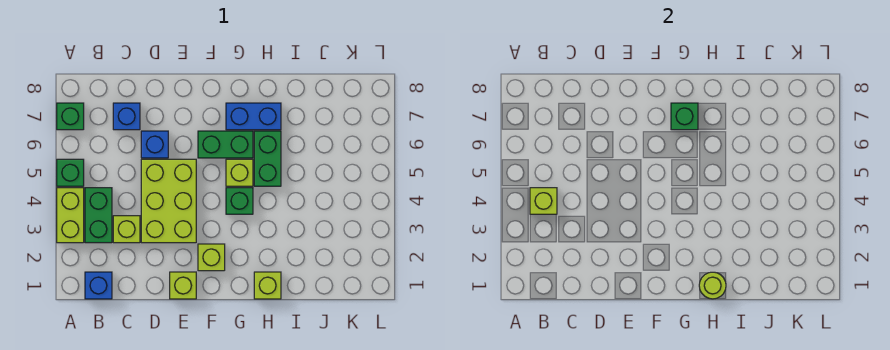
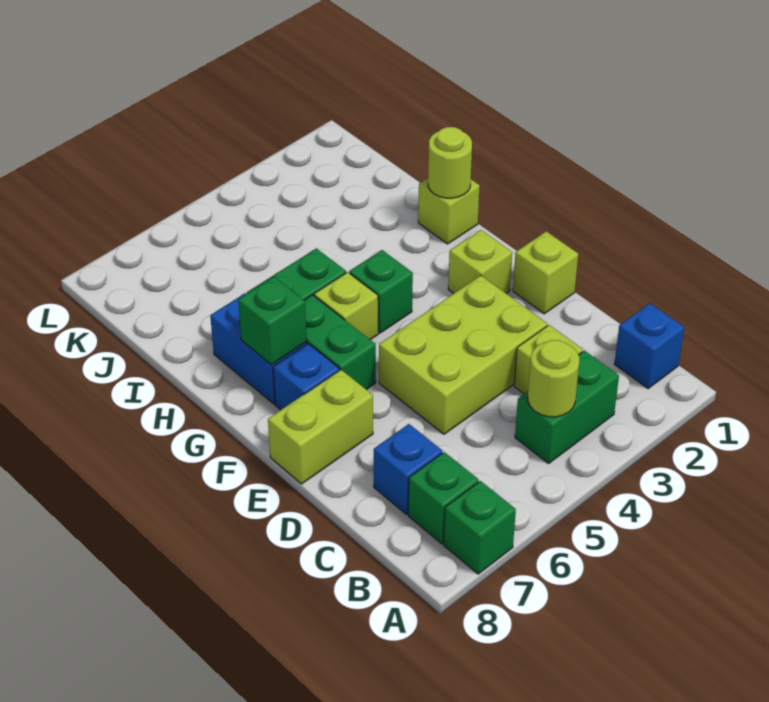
lime 1x2 brick [57,188,84,243] -> lime 1x2 brick moved to [268,370,373,484]
green 1x1 brick [57,159,84,186] -> green 1x1 brick moved to [408,452,479,544]
lime 1x1 brick [530,188,557,214] -> lime 1x1 round brick [528,340,579,417]
blue 1x1 brick [141,131,168,158] -> blue 1x1 brick moved to [273,344,339,410]

